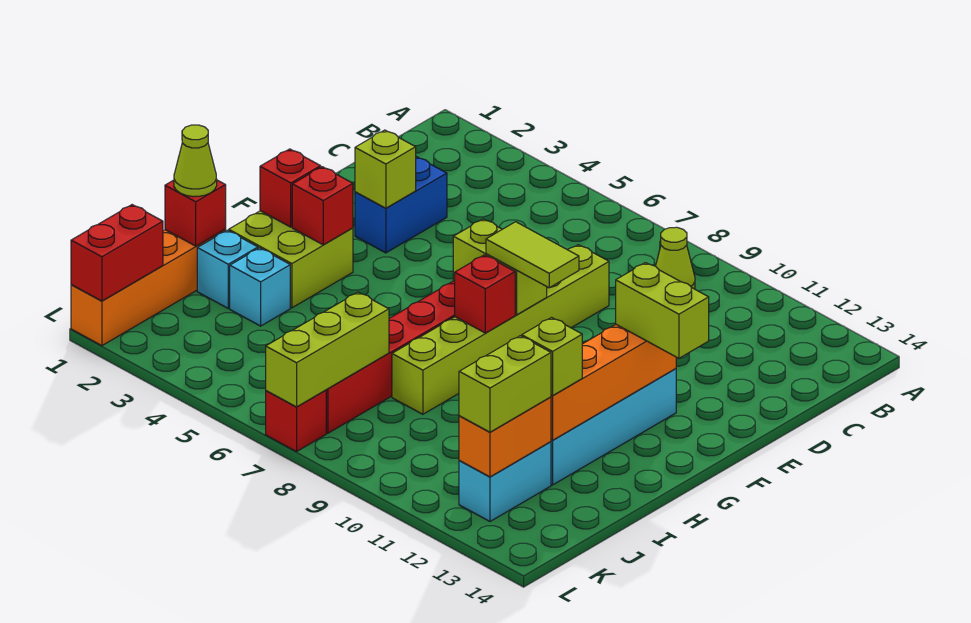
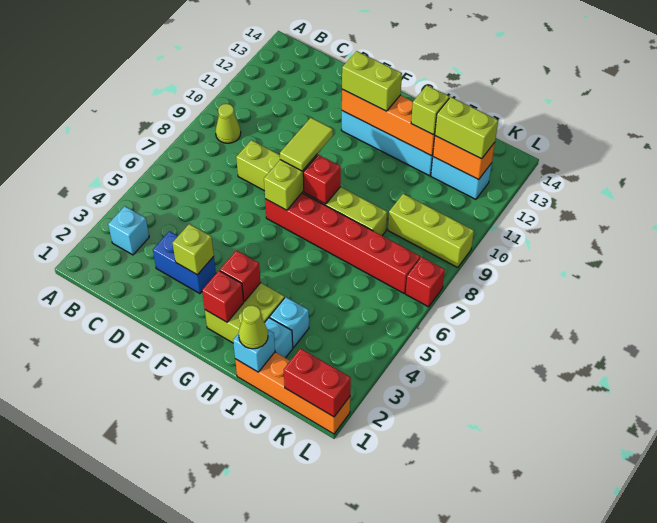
none -> cyan 1x1 brick [108,206,149,255]
lime 1x2 brick [616,263,709,358] -> lime 1x2 brick turned to [342,51,402,111]
red 1x1 brick [165,180,226,246] -> cyan 1x1 brick [233,329,275,372]
lime 1x3 brick [266,292,389,407] -> lime 1x3 brick moved to [388,194,474,268]

